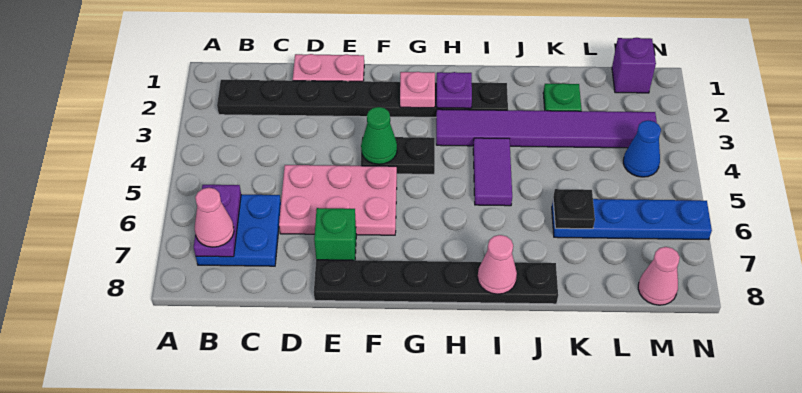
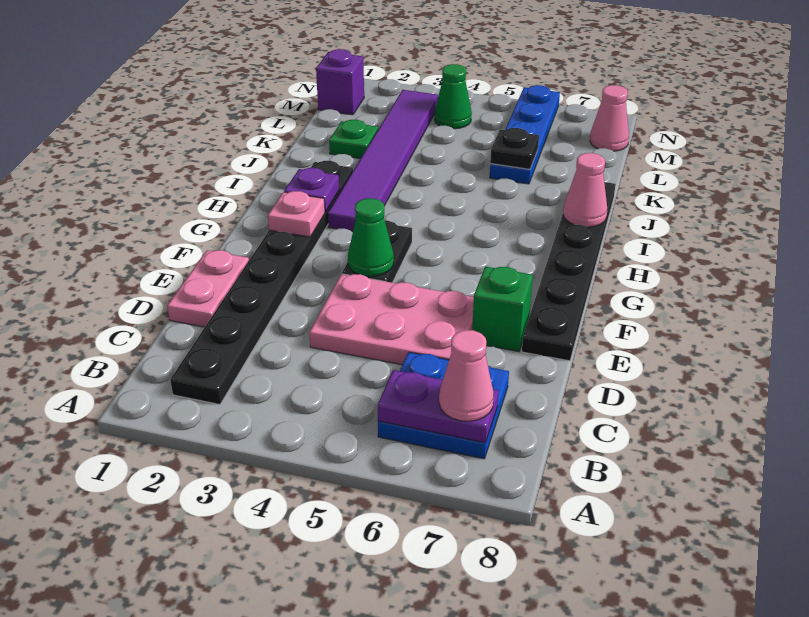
pink 2x3 plate [279,165,397,235] -> pink 2x3 plate turned to [309,274,474,365]
purple 1x2 tile [473,138,512,206] -> none
blue 1x1 cone [623,120,661,177] -> green 1x1 cone [434,64,472,129]

